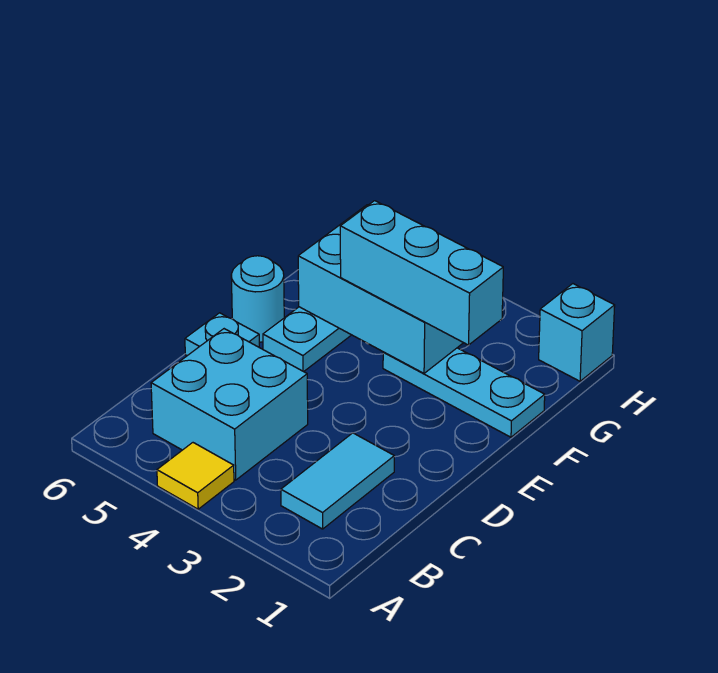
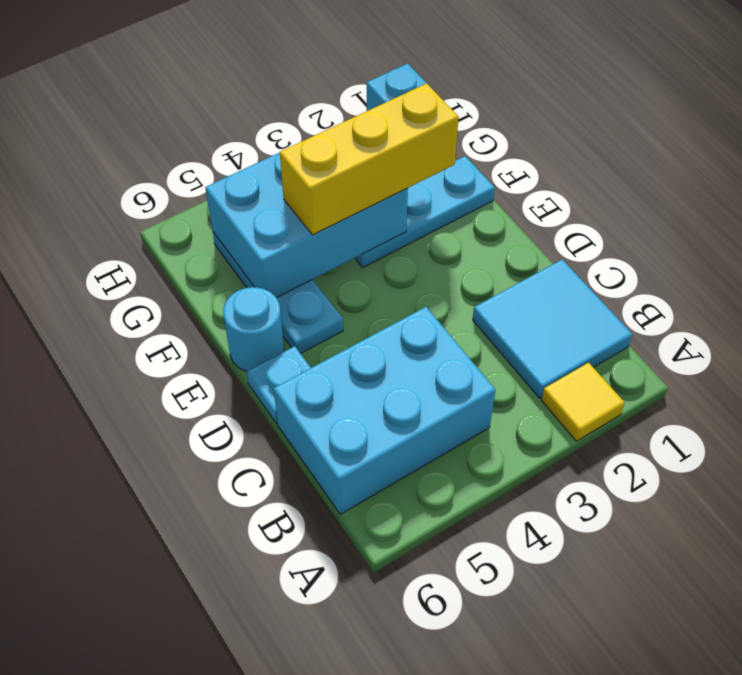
yellow 1x1 tile [157,443,234,509] -> yellow 1x1 tile moved to [541,363,625,441]
cyan 1x2 tile [281,433,394,529] -> cyan 2x2 tile [473,260,632,398]
cyan 2x2 brick [151,329,308,480] -> cyan 2x3 brick [274,307,496,514]
cyan 1x3 brick [340,201,503,345] -> yellow 1x3 brick [280,83,459,235]

